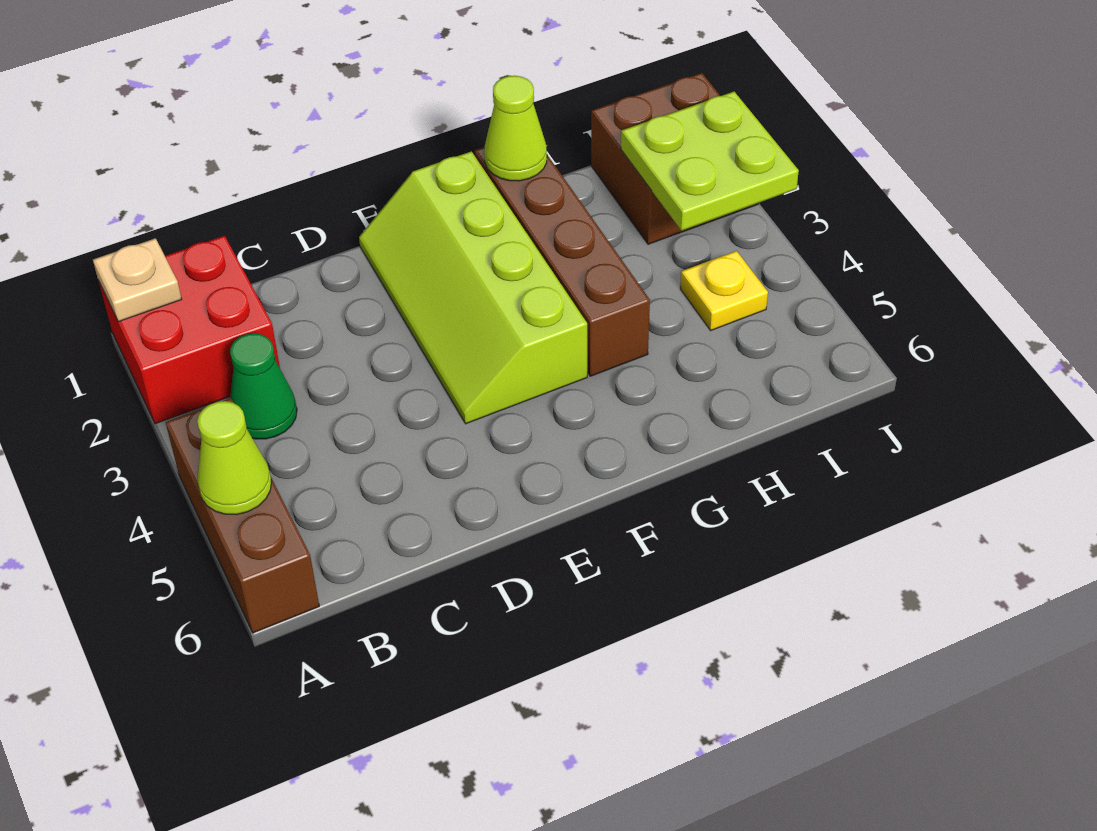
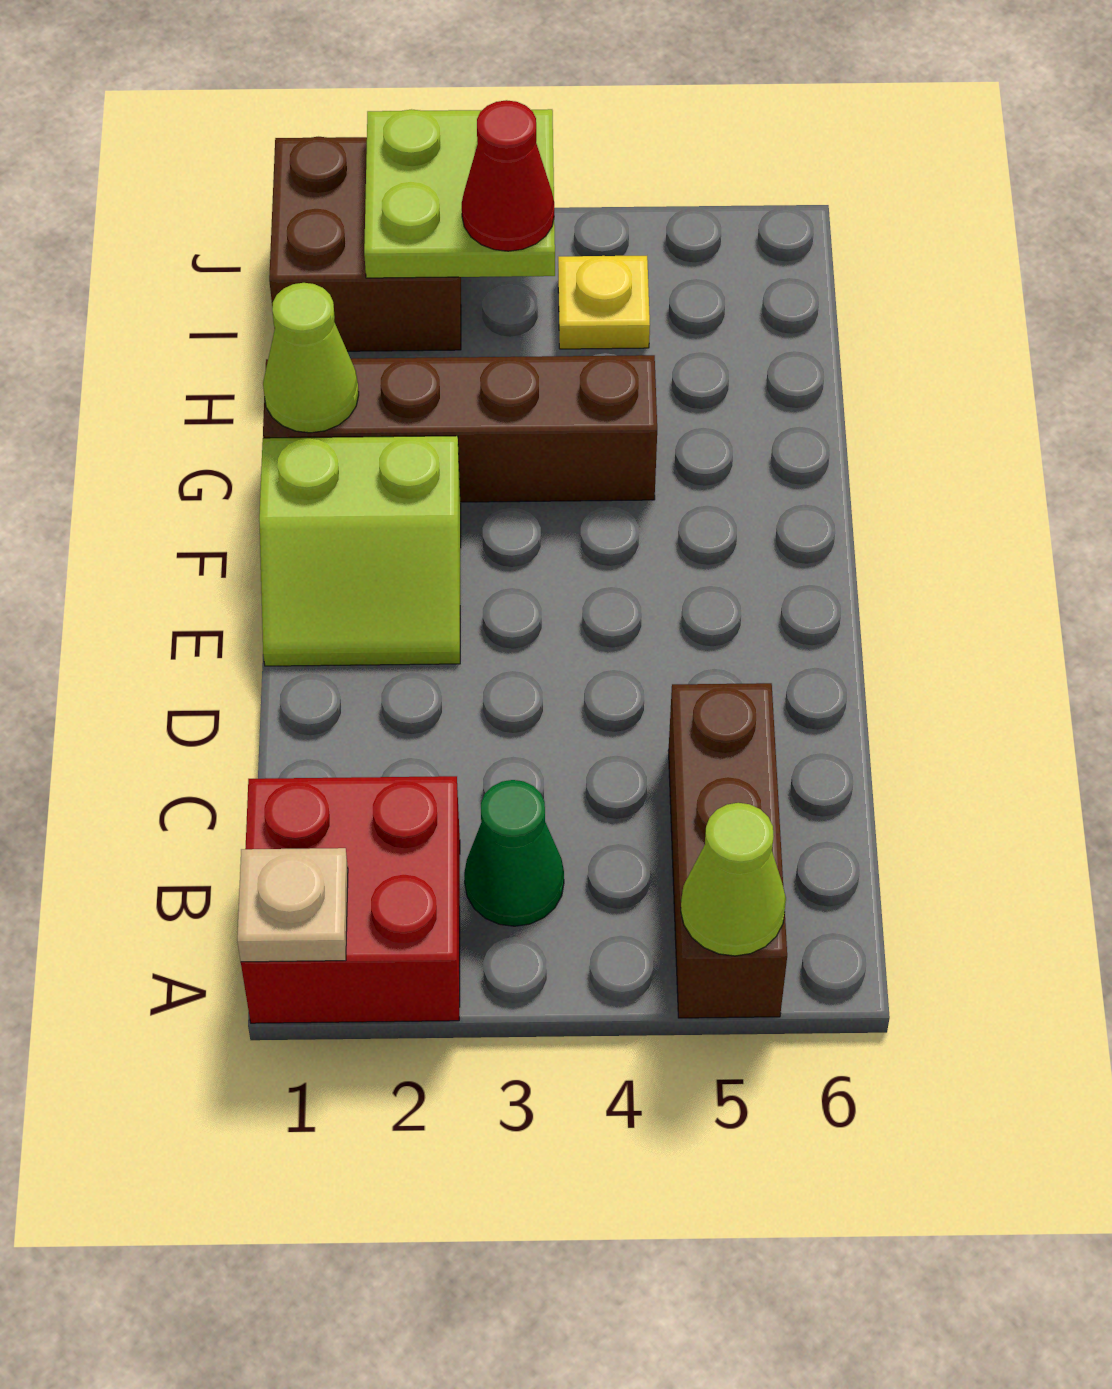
brown 1x3 brick [166,398,319,633] -> brown 1x3 brick turned to [668,683,787,1018]
lime 2x4 slope [359,151,587,424] -> lime 2x2 slope [259,436,461,666]
none -> red 1x1 cone [462,100,554,251]

